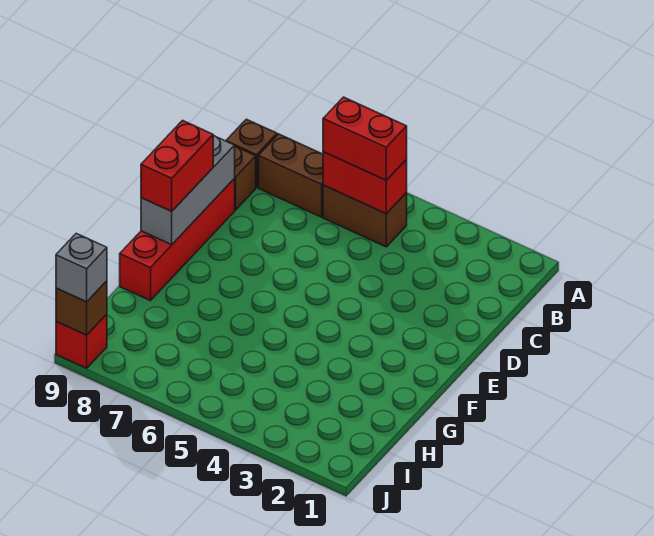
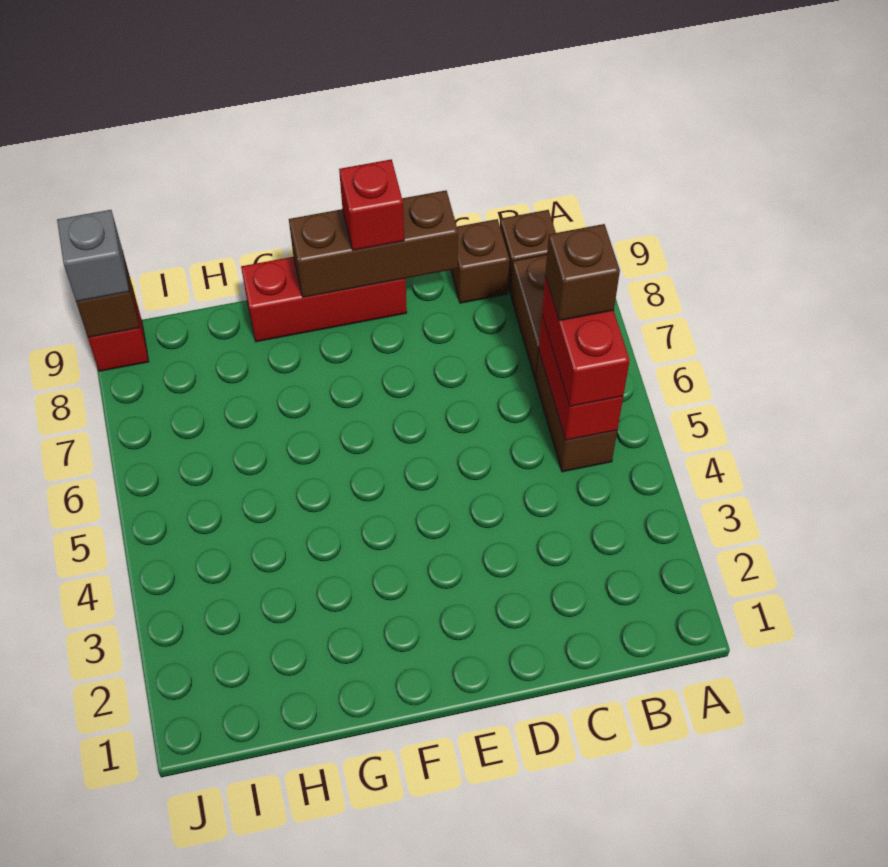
none -> brown 1x1 brick [545,224,620,321]
red 1x4 brick [120,179,235,301] -> red 1x3 brick [241,257,407,342]
grey 1x3 brick [141,136,235,245] -> brown 1x3 brick [289,190,458,298]
red 1x2 brick [141,120,213,211] -> red 1x1 brick [339,159,404,250]

